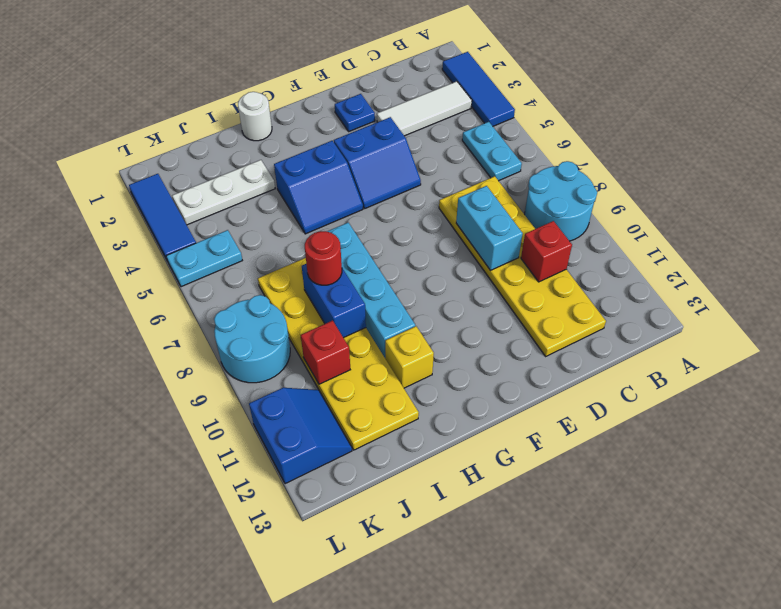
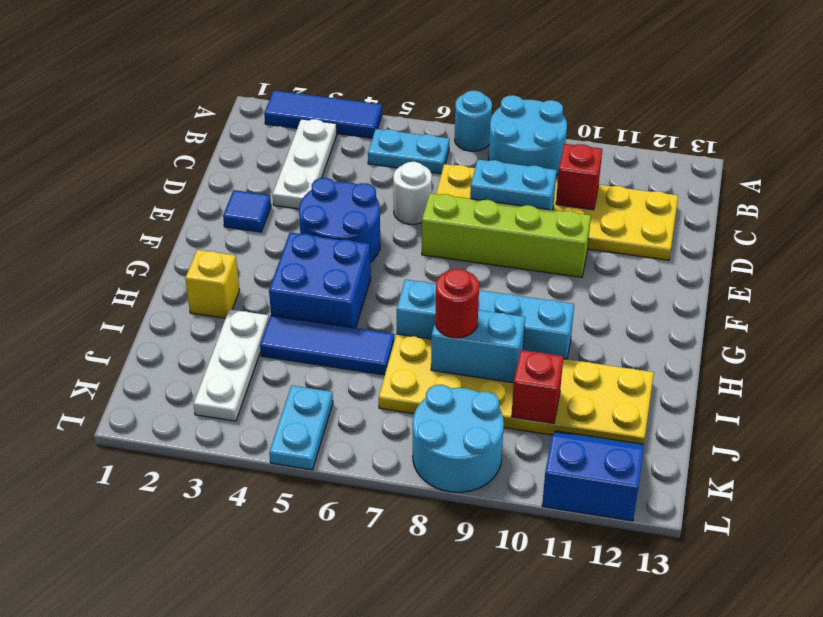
none -> cyan 1x1 round brick [455,91,492,151]
white 1x3 tile [377,81,472,136] -> white 1x3 plate [273,119,337,209]
blue 1x1 plate [335,94,375,131] -> blue 1x1 tile [223,190,271,232]
blue 2x2 slope [334,117,421,208] -> blue 2x2 round brick [299,178,380,262]
none -> lime 1x4 brick [422,193,591,277]
blue 2x2 slope [274,141,363,234] -> blue 2x2 brick [269,232,371,328]
white 1x1 round brick [238,92,272,141] -> white 1x1 round brick moved to [393,162,432,224]
yellow 1x1 brick [385,326,434,388] -> yellow 1x1 brick moved to [185,250,240,318]
blue 1x2 brick [302,264,366,338] -> cyan 1x2 brick [431,310,525,383]
blue 1x3 tile [129,174,196,261] -> blue 1x3 tile moved to [260,316,394,375]

